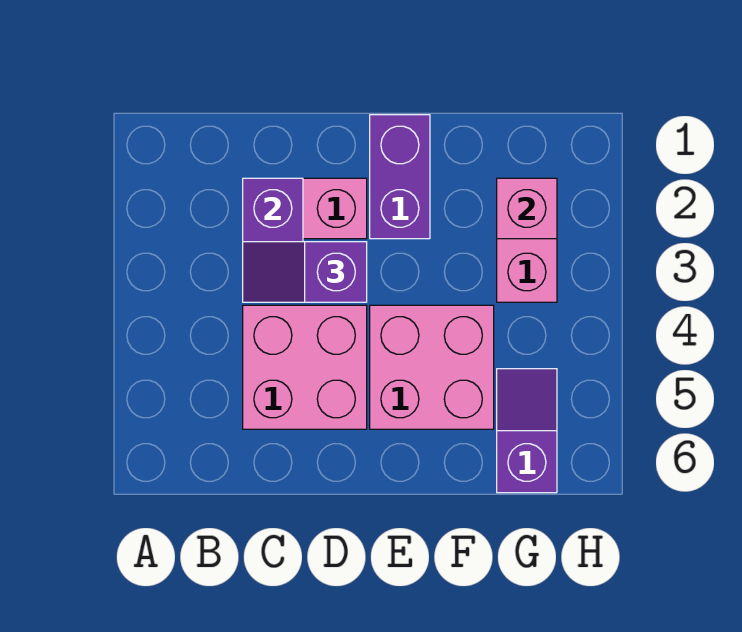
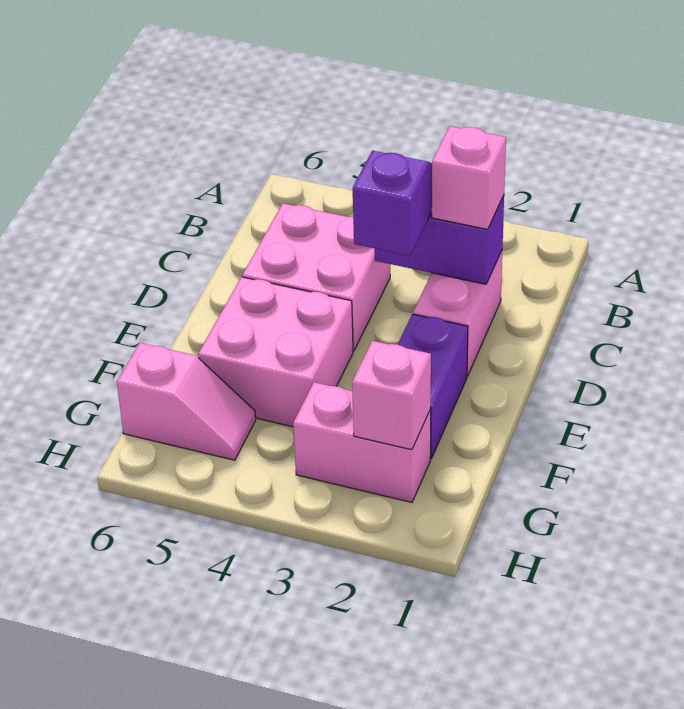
none -> pink 1x1 brick [432,126,506,229]
purple 1x2 brick [370,115,430,239] -> purple 1x2 brick turned to [398,314,468,459]
purple 1x2 slope [497,369,557,493] -> pink 1x2 slope [117,343,256,460]

